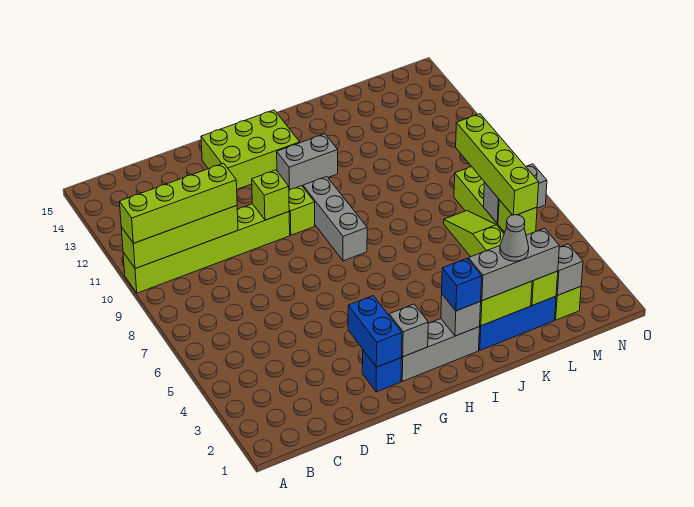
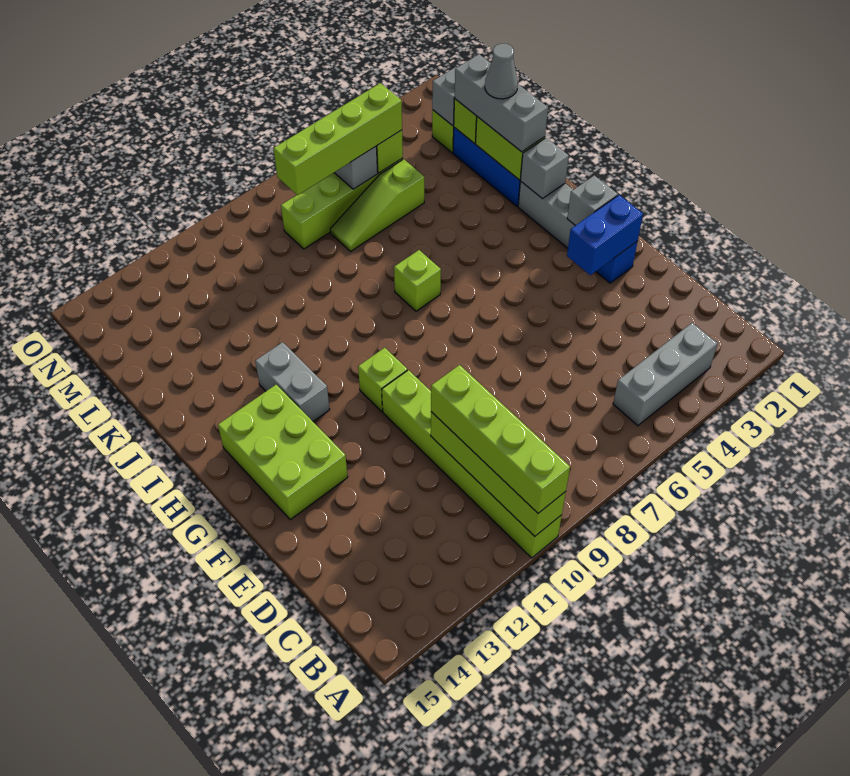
lime 1x1 brick [252,170,289,220] -> lime 1x1 brick moved to [394,250,441,311]
grey 1x3 brick [303,176,367,261] -> grey 1x3 brick moved to [613,323,717,426]
blue 1x1 brick [442,258,482,311] -> none

